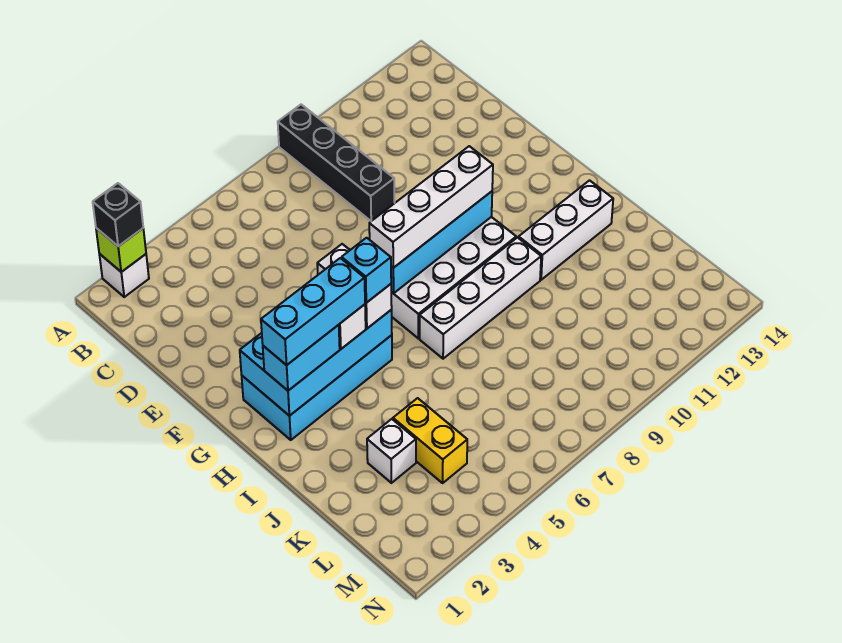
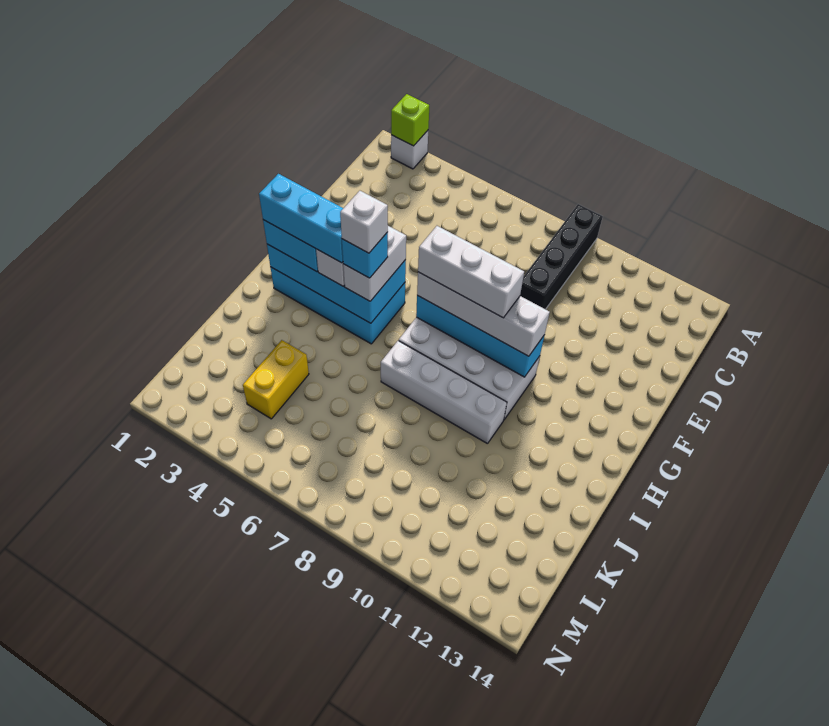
black 1x1 brick [93,183,143,246] -> none
white 1x3 brick [519,180,613,280] -> white 1x3 brick moved to [418,226,524,318]
white 1x1 brick [367,419,416,483] -> white 1x1 brick moved to [340,191,388,253]

